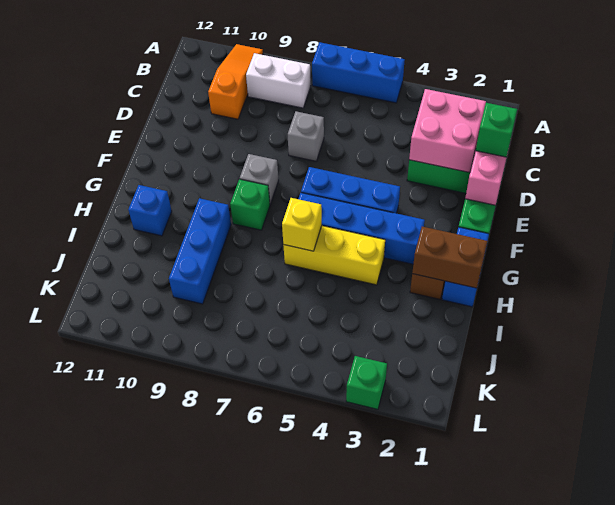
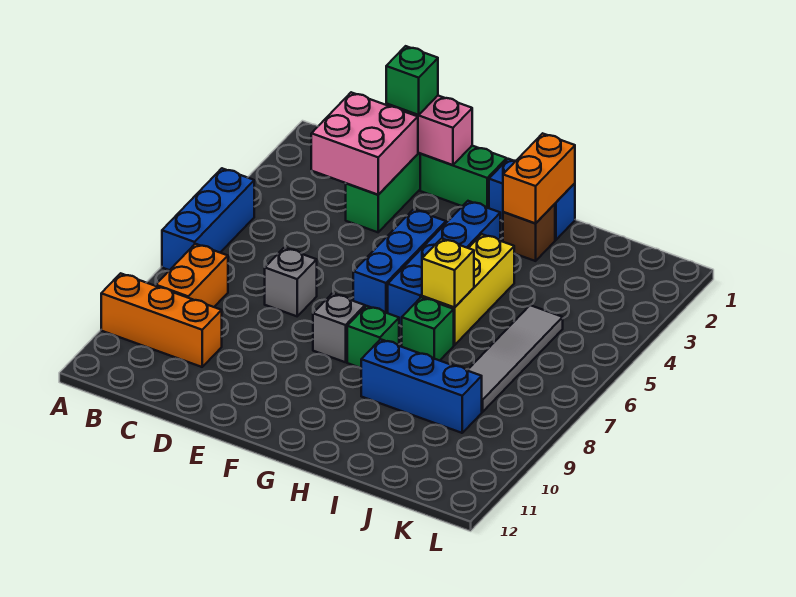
orange 1x3 slope [208,44,263,119] -> orange 1x3 brick [101,273,222,367]
white 1x2 brick [246,53,311,108] -> orange 1x2 brick [156,244,228,307]
brown 1x2 brick [412,227,487,288] -> orange 1x2 brick [503,133,575,223]
blue 1x1 brick [128,185,172,236] -> none
none -> grey 1x4 tile [467,305,563,412]
green 1x1 brick [346,356,387,409] -> green 1x1 brick moved to [402,297,454,361]

